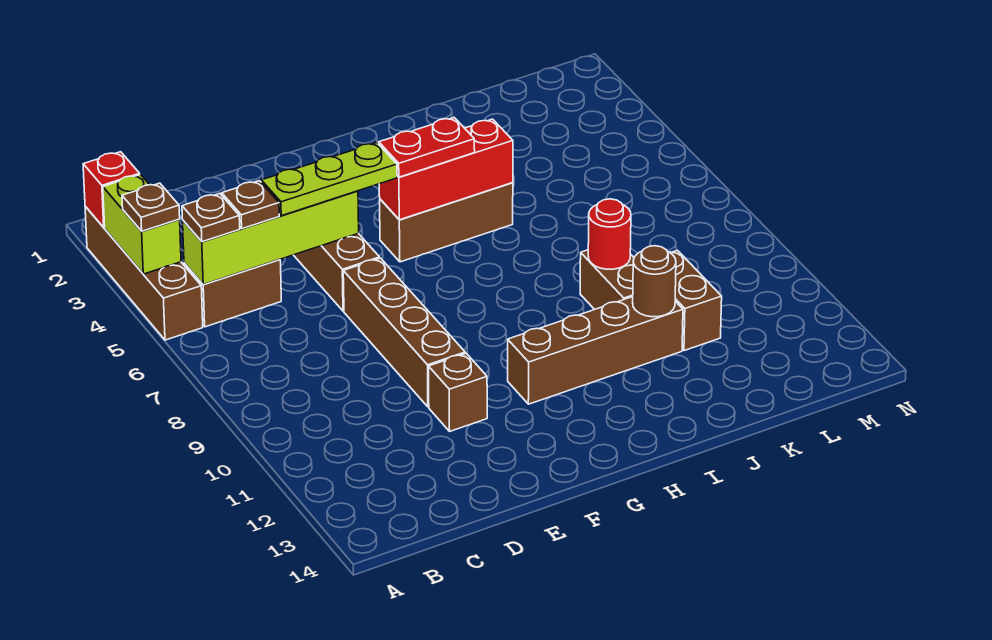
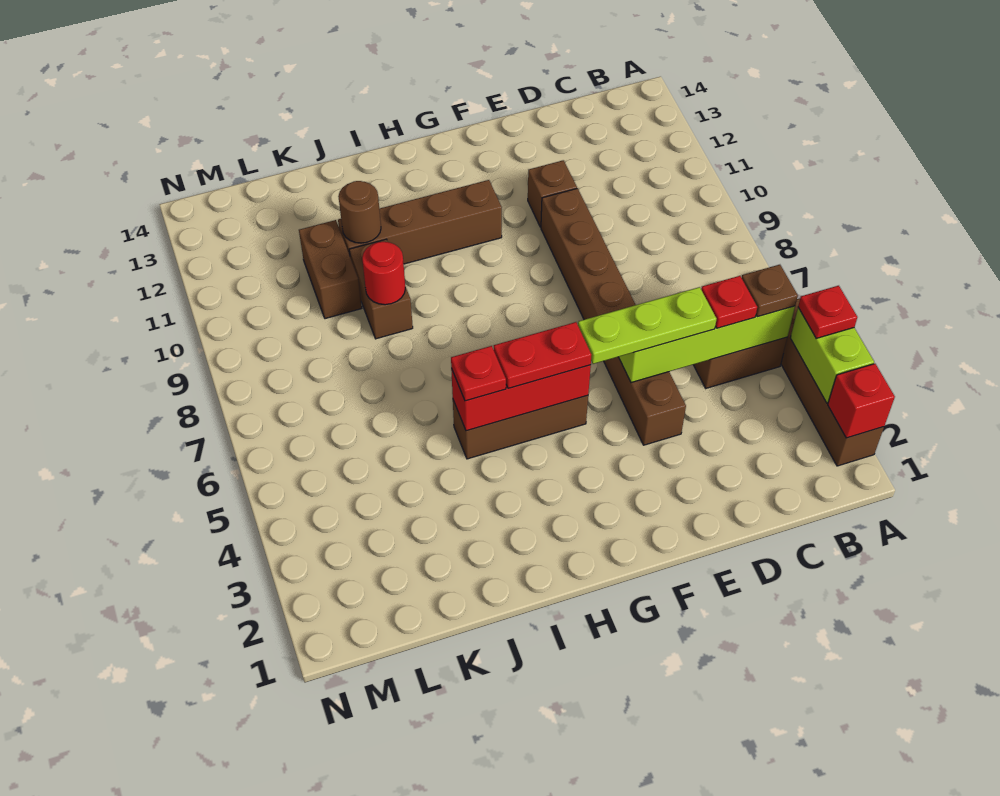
brown 1x1 plate [122,183,180,231] -> red 1x1 plate [798,286,857,338]
brown 1x1 plate [222,181,279,229] -> red 1x1 plate [701,276,757,328]
none -> red 1x1 plate [451,346,506,401]

